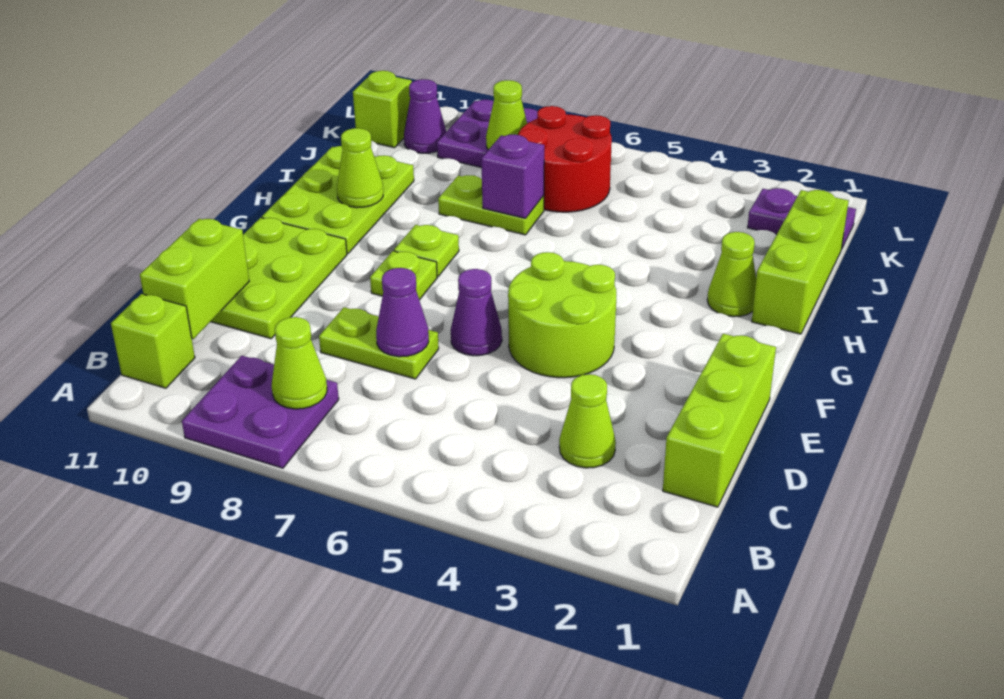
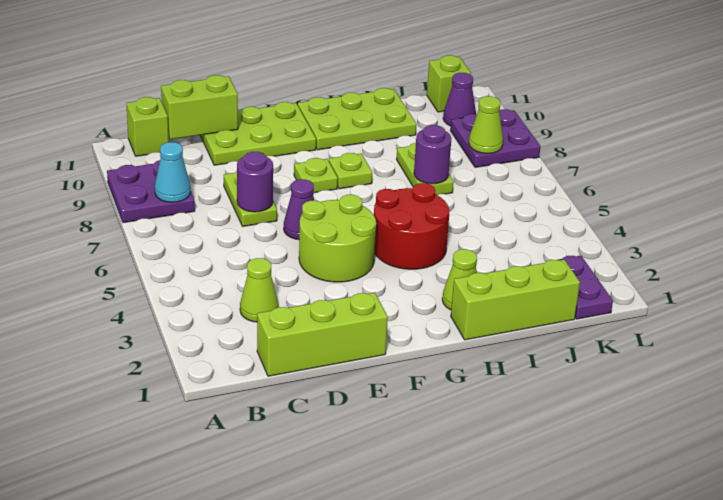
lime 1x1 cone [271,317,327,409] -> cyan 1x1 cone [155,142,191,202]
purple 1x1 cone [376,268,429,357] -> purple 1x1 round brick [237,152,273,212]
lime 1x1 cone [337,128,383,208] -> none
purple 1x1 brick [481,135,544,218] -> purple 1x1 round brick [414,125,451,184]
red 2x2 round brick [518,106,612,212] -> red 2x2 round brick moved to [374,183,450,269]

